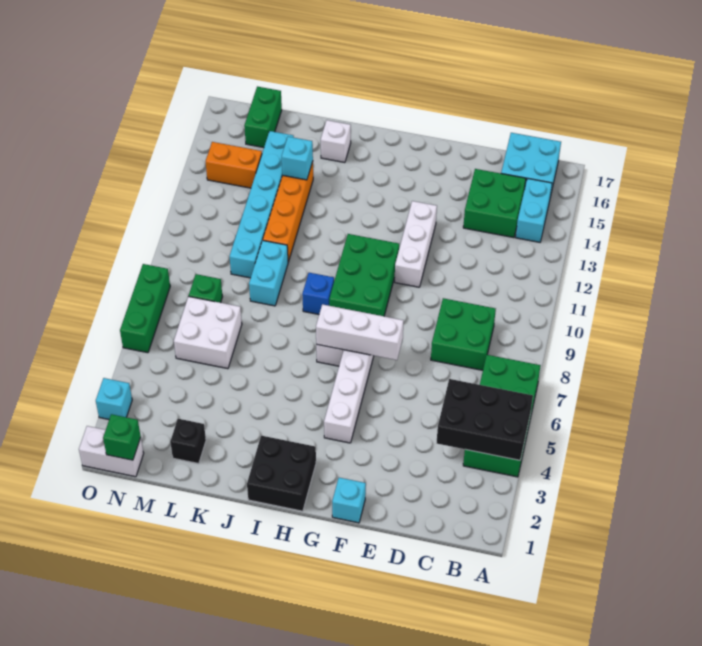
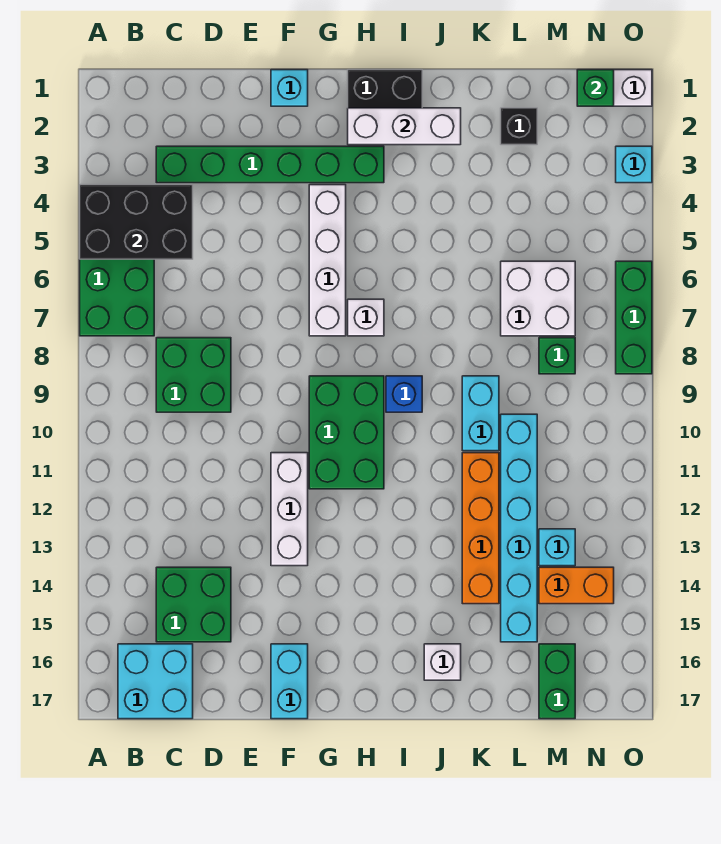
cyan 1x2 brick [516,178,552,242] -> cyan 1x2 brick moved to [271,644,308,719]
none -> green 1x6 brick [156,146,384,183]
white 1x3 brick [316,304,404,360] -> white 1x3 brick moved to [348,108,461,145]
cyan 1x1 brick [282,137,313,180] -> cyan 1x1 brick moved to [539,529,575,566]

